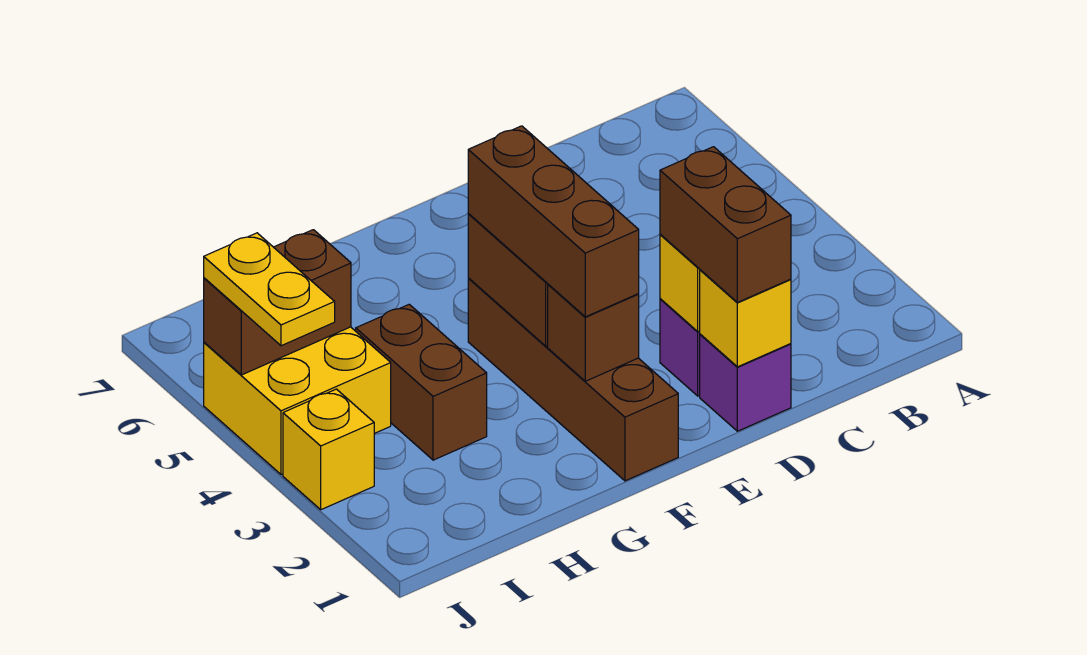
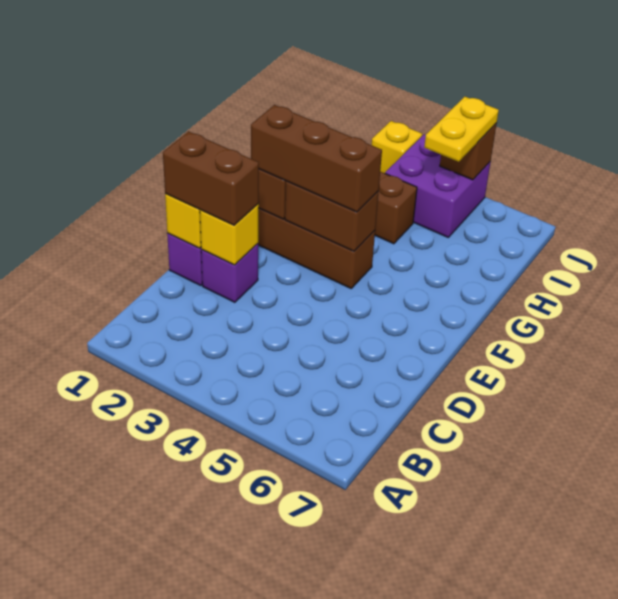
yellow 2x2 brick [204,327,391,475] -> purple 2x2 brick [385,134,490,237]
brown 1x2 brick [204,230,351,375] -> brown 1x1 brick [440,123,497,180]
yellow 1x2 plate [204,233,335,346] -> yellow 1x2 plate turned to [424,97,499,162]

